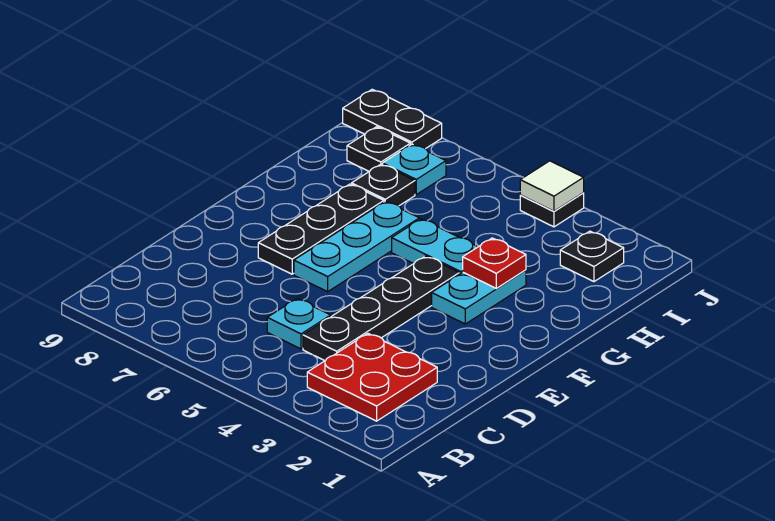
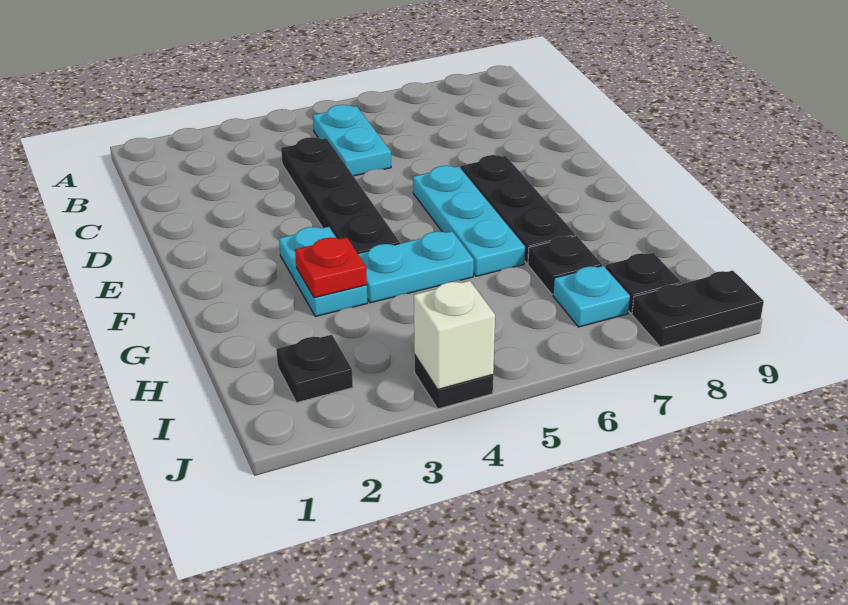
red 2x2 plate [307,334,437,421] -> none
cyan 1x1 plate [267,299,331,349] -> cyan 1x2 plate [313,105,391,176]
white 1x1 tile [520,161,584,211] -> white 1x1 brick [414,281,495,389]

